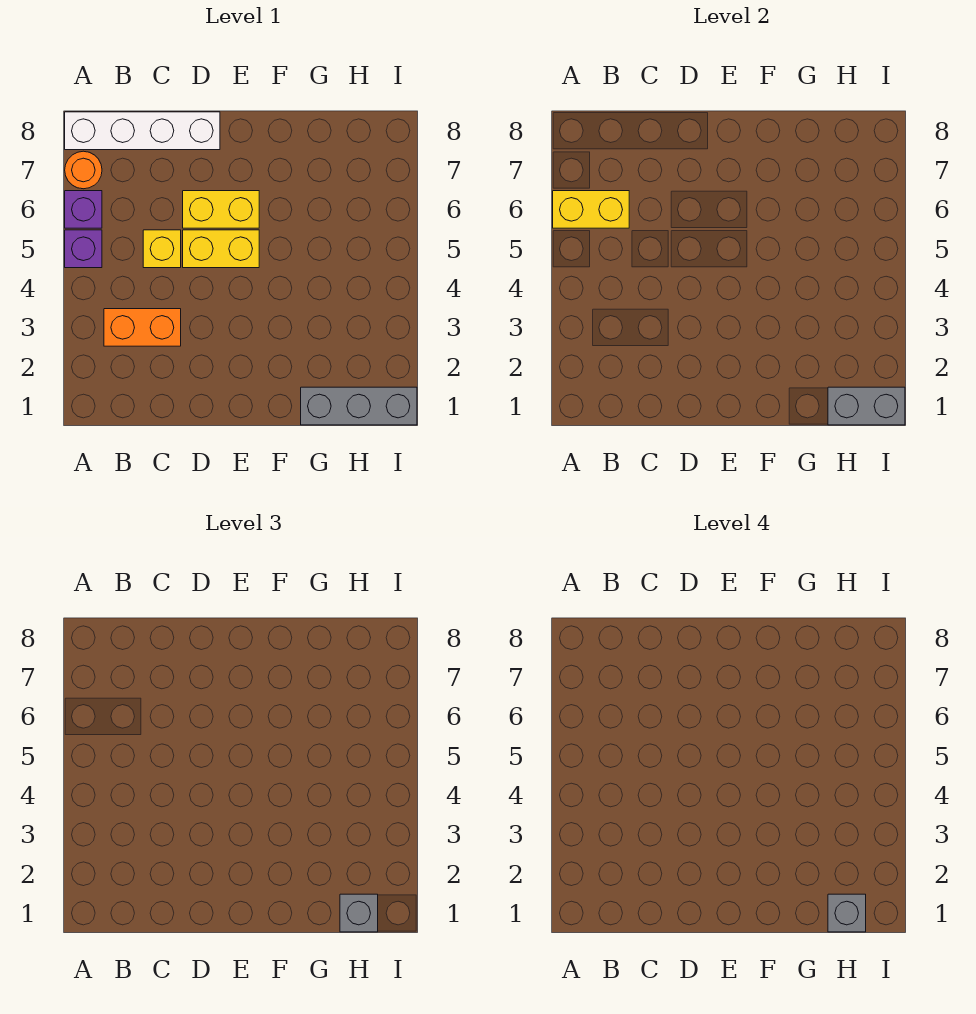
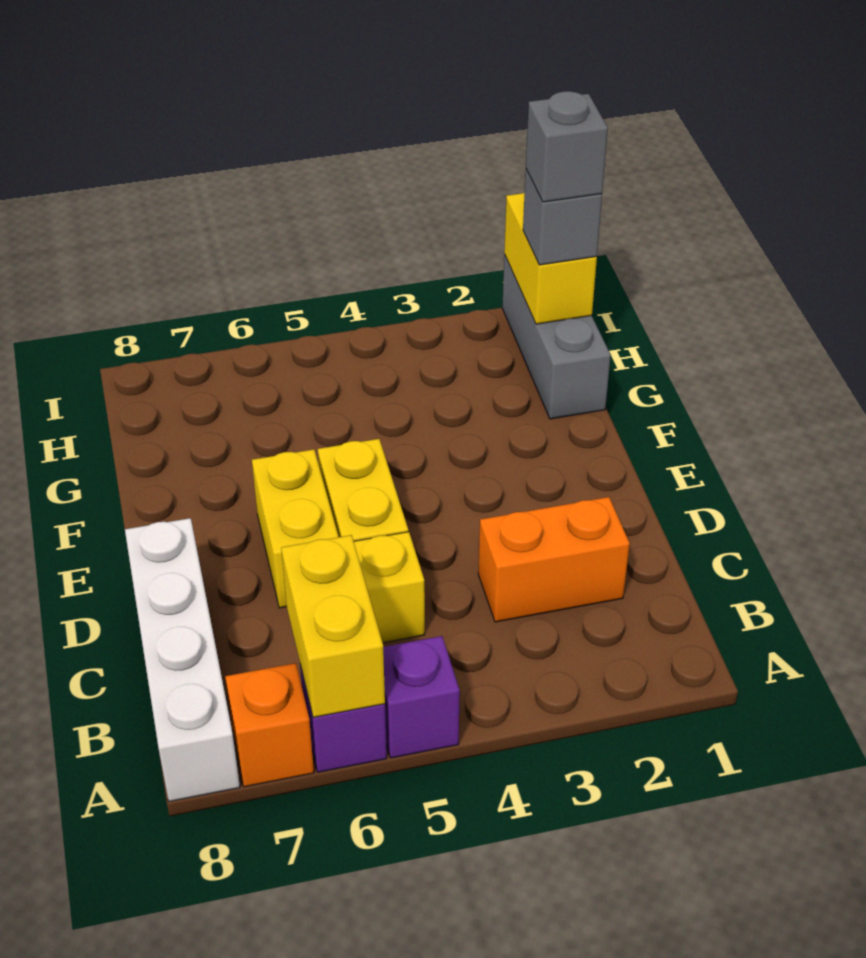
orange 1x1 round brick [65,151,102,189] -> orange 1x1 brick [225,663,314,787]
orange 1x2 brick [104,309,181,346] -> orange 1x2 brick turned to [478,497,630,622]
grey 1x2 brick [828,387,905,425] -> yellow 1x2 brick [504,193,597,324]

